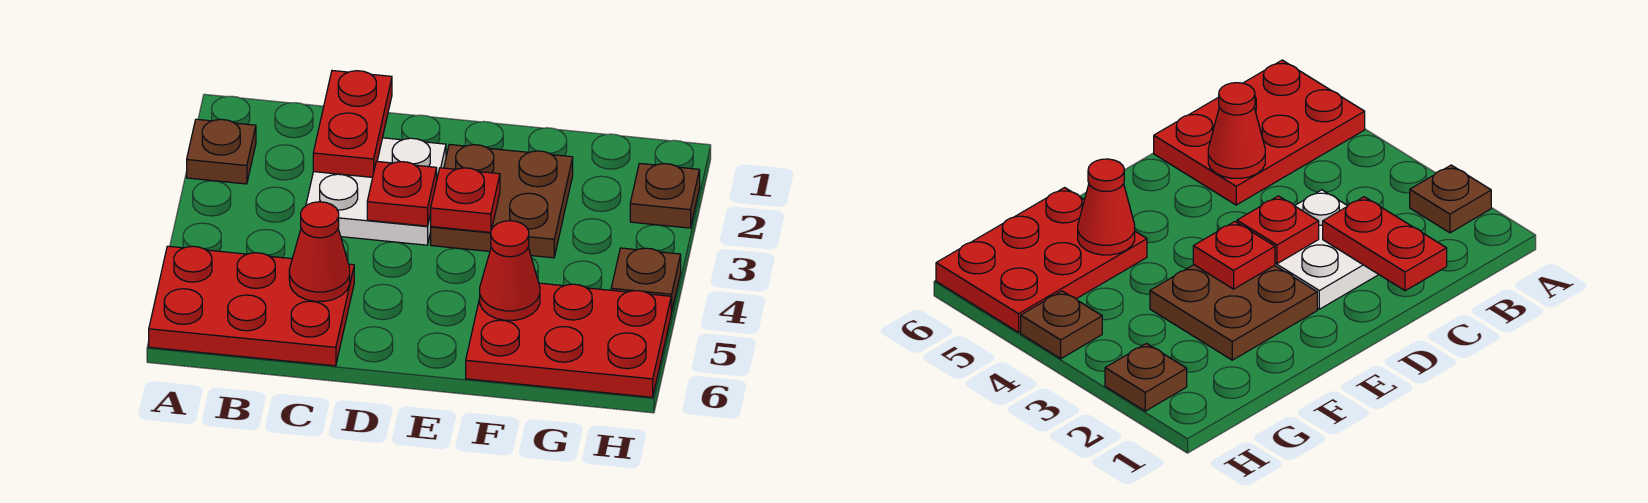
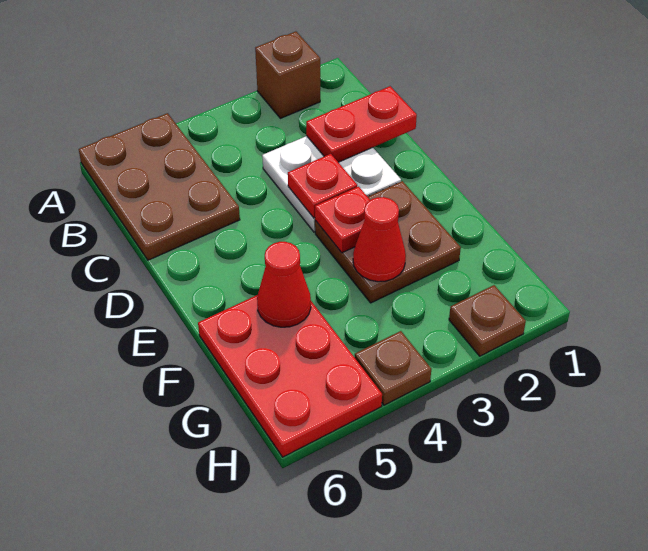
brown 1x1 plate [187,119,256,184] -> brown 1x1 brick [255,32,320,118]
red 2x3 plate [149,246,354,366] -> brown 2x3 plate [79,113,240,260]
red 1x1 cone [289,202,350,302] -> red 1x1 cone moved to [353,197,406,282]

